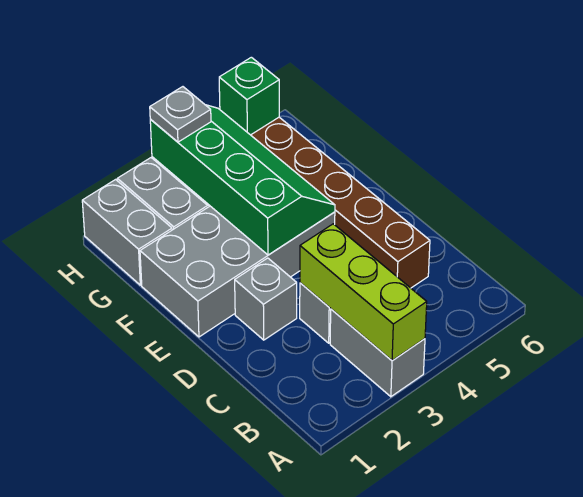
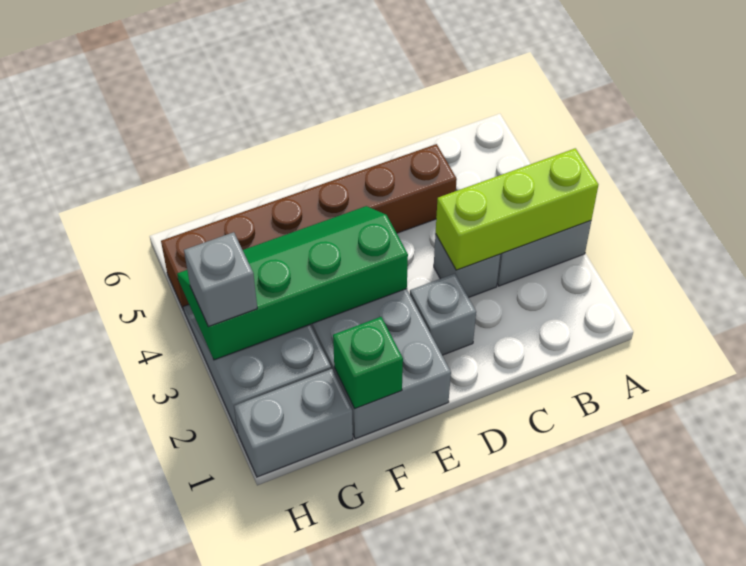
grey 1x1 plate [150,87,211,142] -> grey 1x1 brick [184,232,257,327]
green 1x1 brick [219,57,279,135] -> green 1x1 brick moved to [333,317,403,409]

